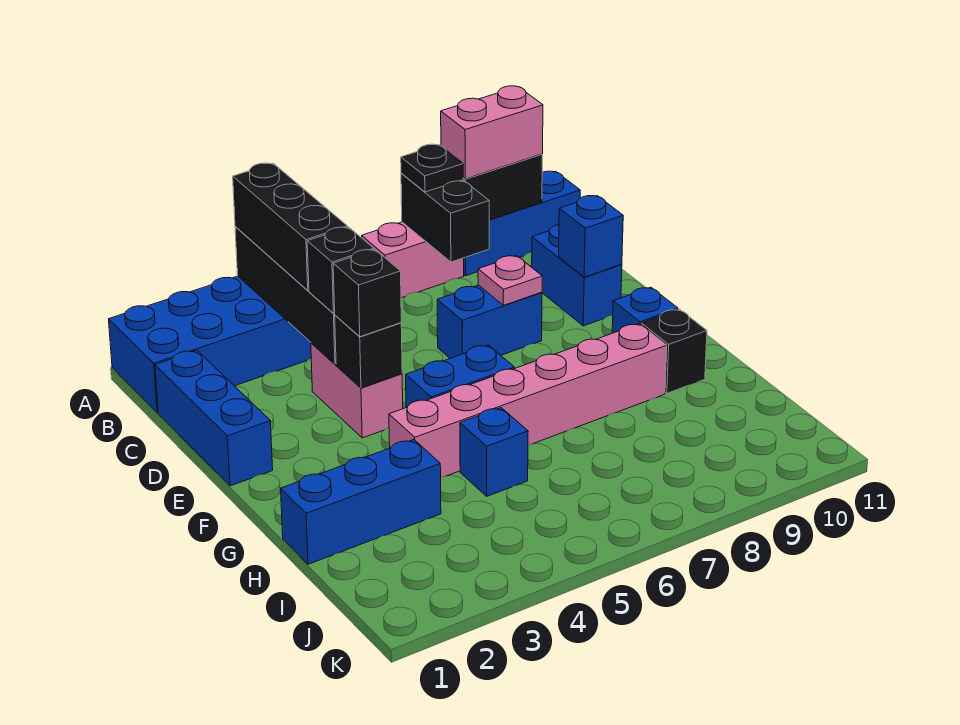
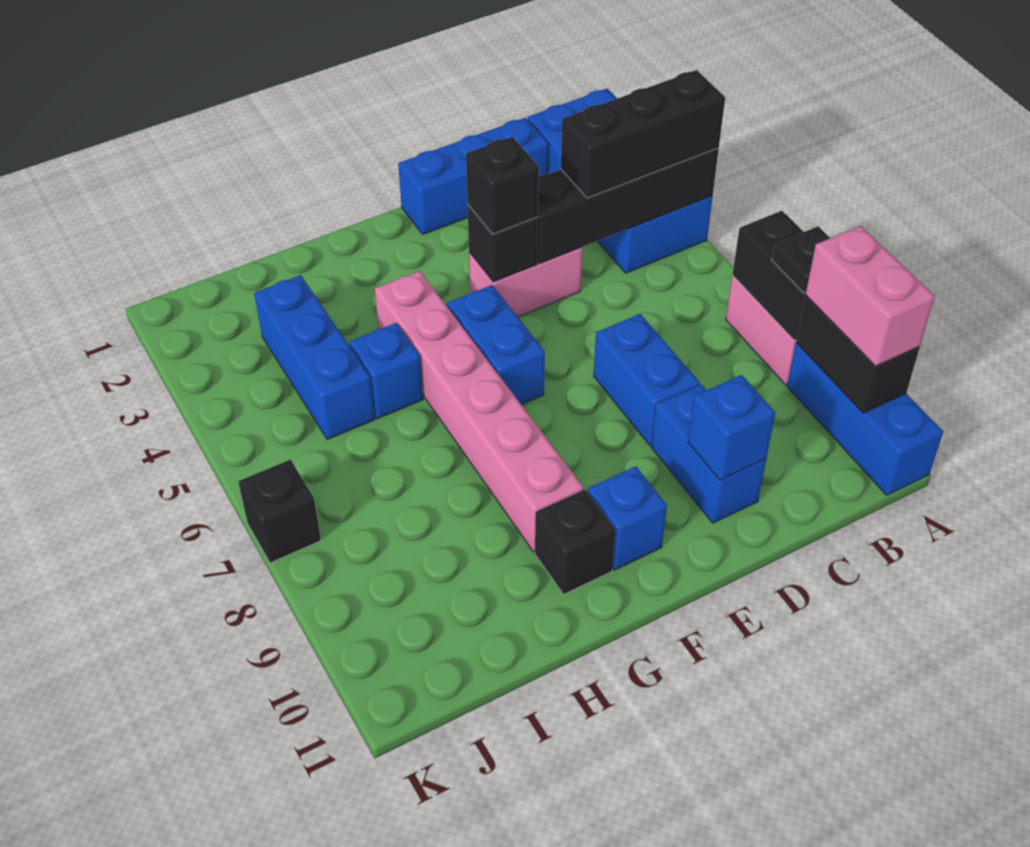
black 1x2 brick [401,174,489,262] -> black 1x2 brick turned to [732,211,806,340]
blue 1x2 brick [532,225,622,326] -> blue 1x2 brick turned to [651,384,766,523]
black 1x1 brick [307,227,374,313] -> black 1x1 brick moved to [238,460,321,563]
pink 1x1 plate [478,256,542,305] -> none
blue 1x3 brick [281,440,441,564] -> blue 1x3 brick moved to [254,275,375,439]

